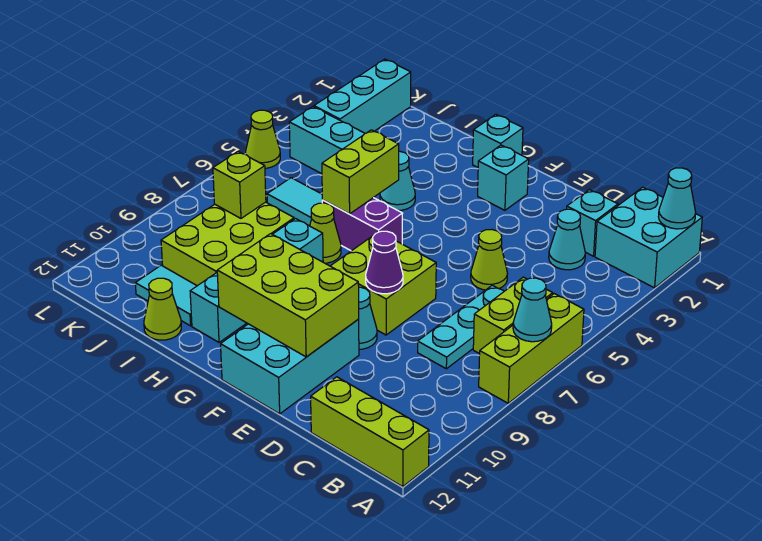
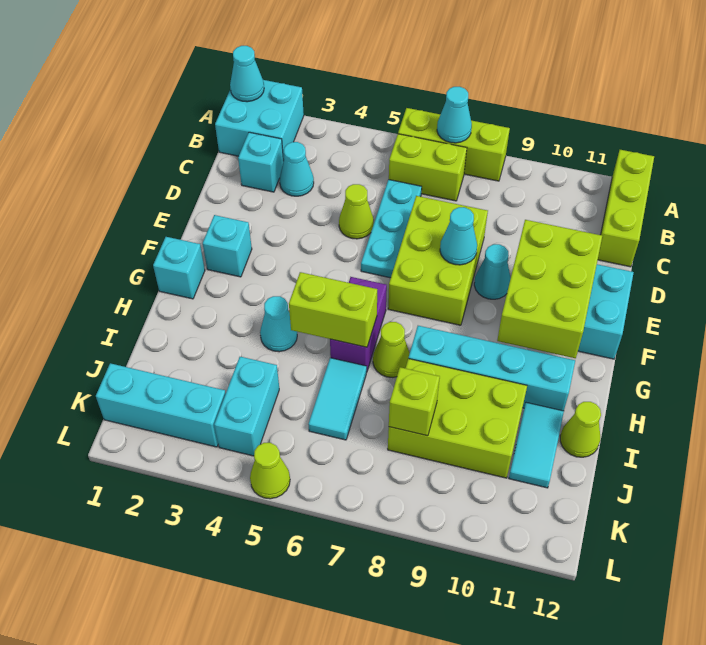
cyan 1x3 plate [418,285,504,369] -> cyan 1x3 plate turned to [361,180,422,278]
lime 2x2 brick [331,235,436,335] -> lime 2x3 brick [388,196,488,325]
purple 1x1 cone [366,231,403,294] -> cyan 1x1 cone [440,207,477,265]

